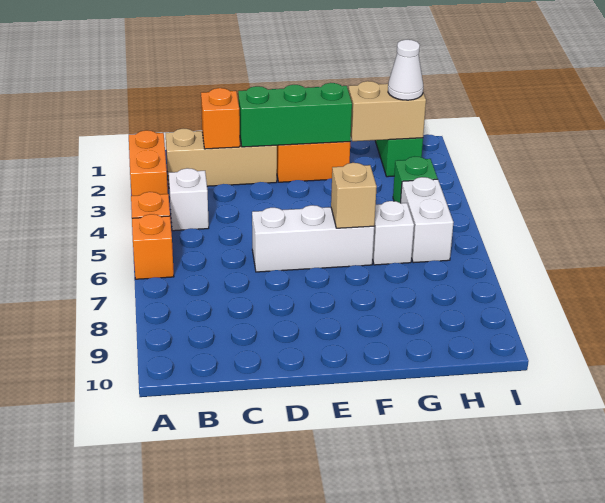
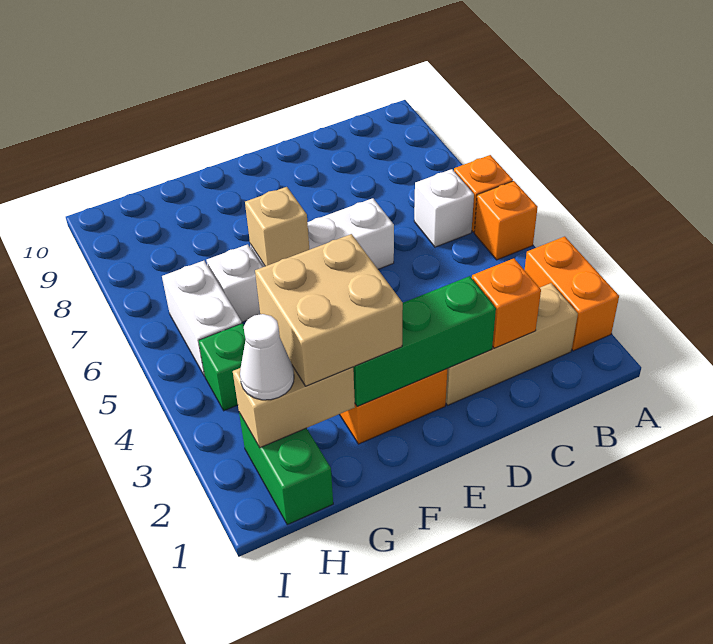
white 1x1 brick [169,168,209,231] -> white 1x1 brick moved to [414,169,474,247]
none -> tan 2x2 brick [255,234,403,386]

